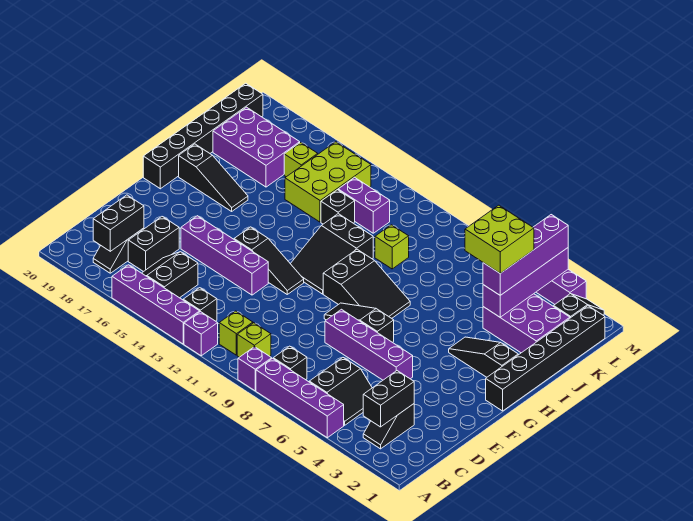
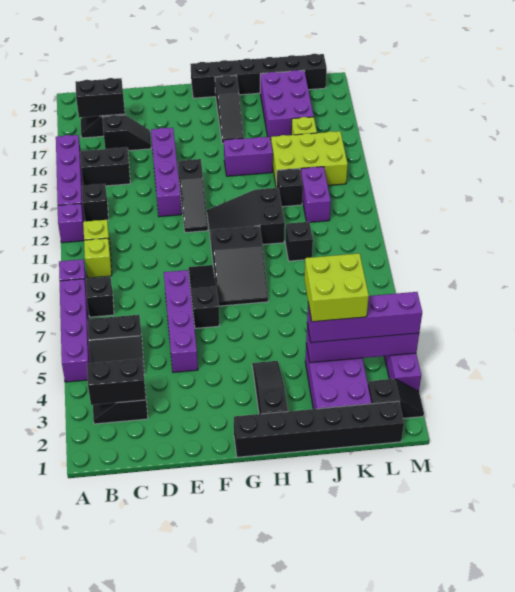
black 1x2 brick [128,217,179,272] -> black 1x2 slope [103,115,151,151]
none -> purple 1x2 brick [224,137,273,176]
lime 1x1 brick [375,225,409,269] -> black 1x1 brick [285,222,313,261]

